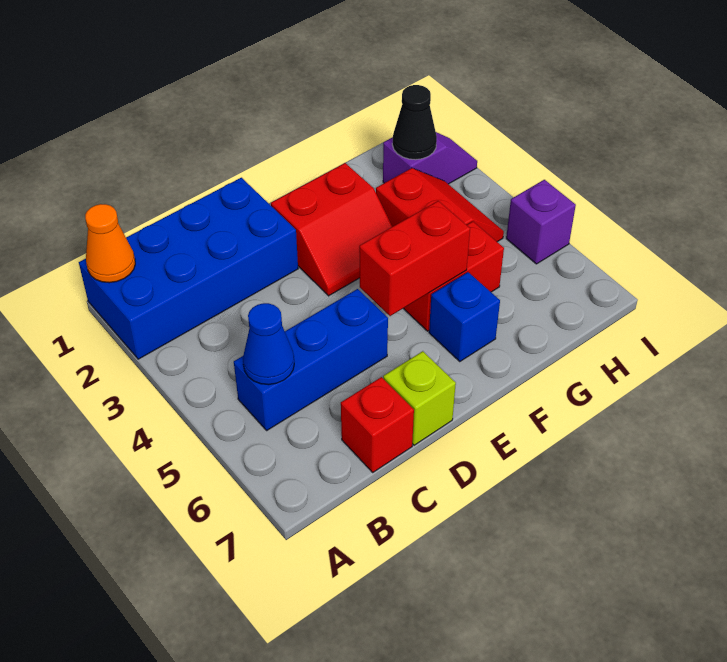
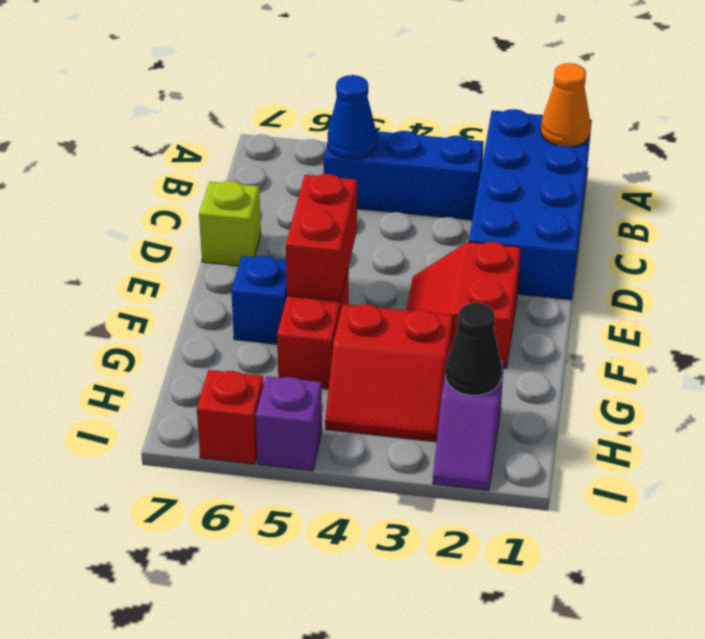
blue 1x3 brick [234,289,388,430] -> blue 1x3 brick turned to [324,131,484,220]
red 1x1 brick [341,377,414,472] -> red 1x1 brick moved to [197,370,264,464]

